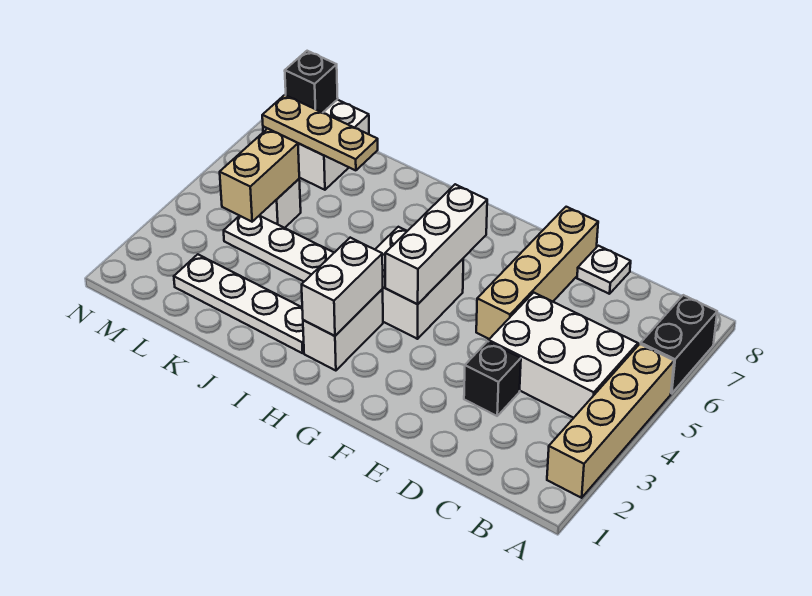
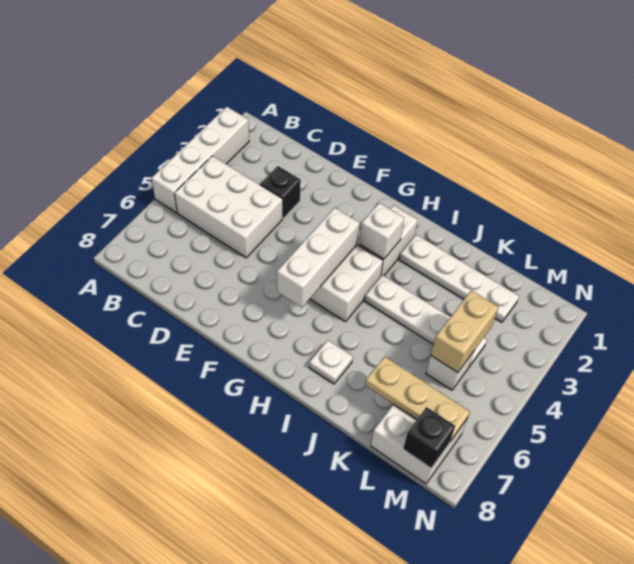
tan 1x4 brick [547,344,674,498] -> white 1x4 brick [151,107,249,213]
black 1x2 brick [641,295,717,393] -> none
white 1x1 plate [577,246,631,294] -> white 1x1 plate moved to [309,340,353,384]
tan 1x4 brick [476,207,598,339] -> none
white 1x2 brick [302,238,383,336] -> white 1x1 brick [359,203,404,259]

